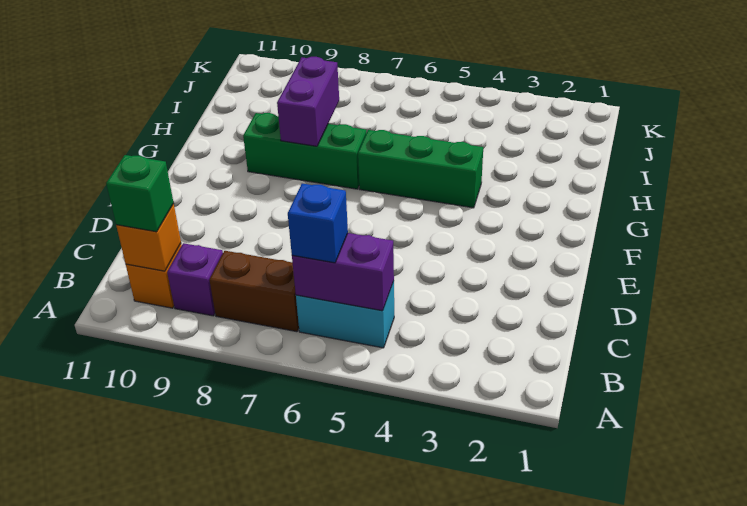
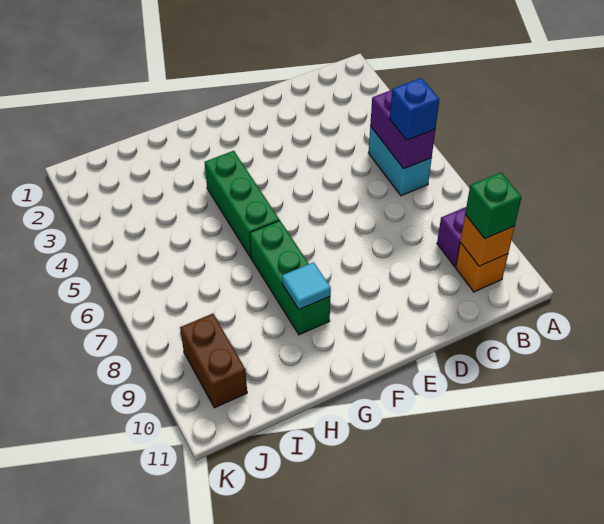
brown 1x2 brick [209,251,299,332] -> brown 1x2 brick moved to [180,314,247,408]
purple 1x2 brick [277,57,339,146] -> none
none -> cyan 1x1 tile [282,262,331,309]

